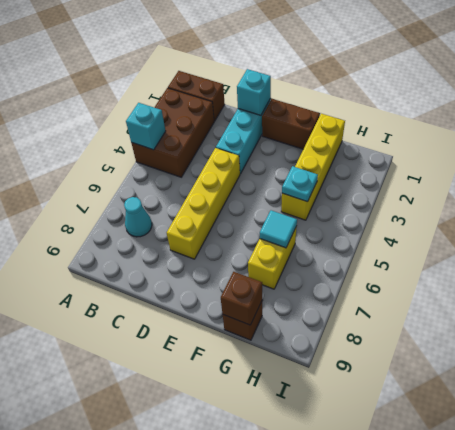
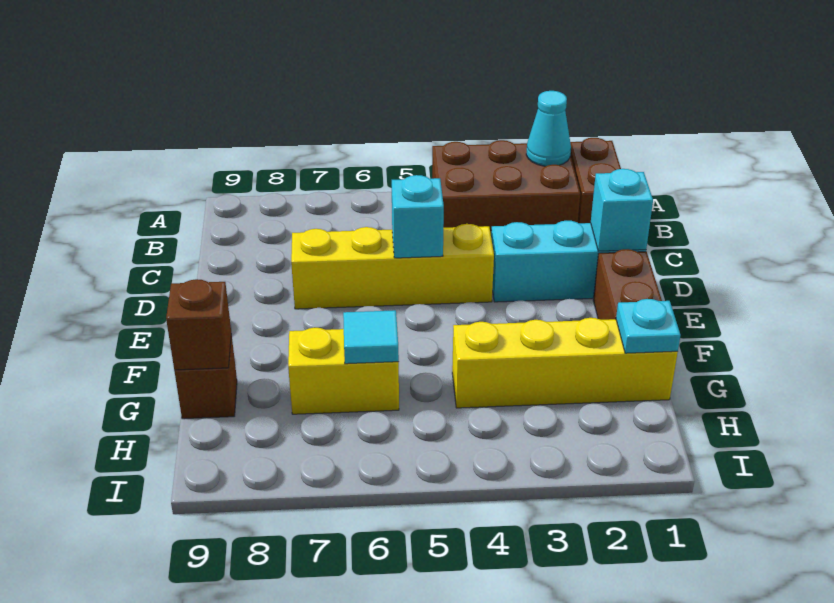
cyan 1x1 brick [126,103,166,150] -> cyan 1x1 brick moved to [392,175,444,258]
cyan 1x1 cone [124,197,152,237] -> cyan 1x1 cone moved to [526,91,571,166]
cyan 1x1 plate [282,166,318,202] -> cyan 1x1 plate moved to [616,299,681,353]

